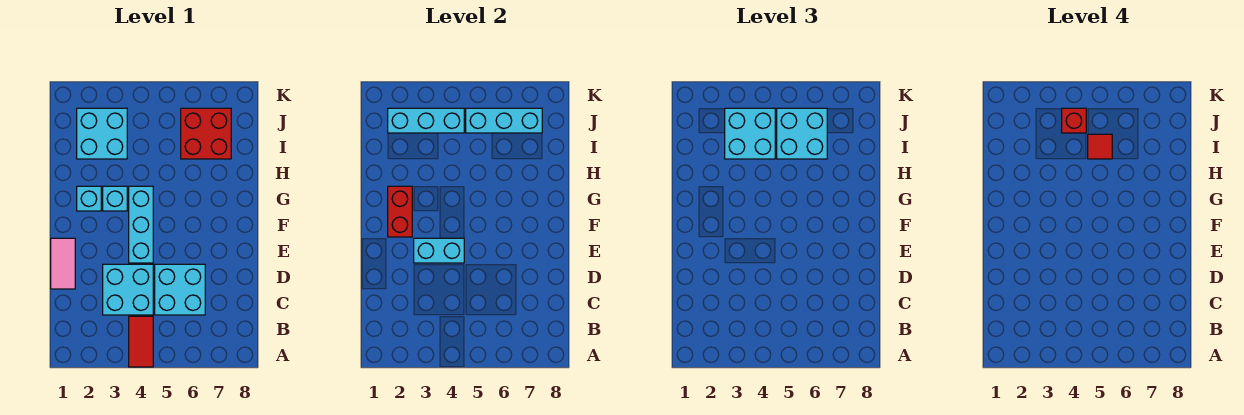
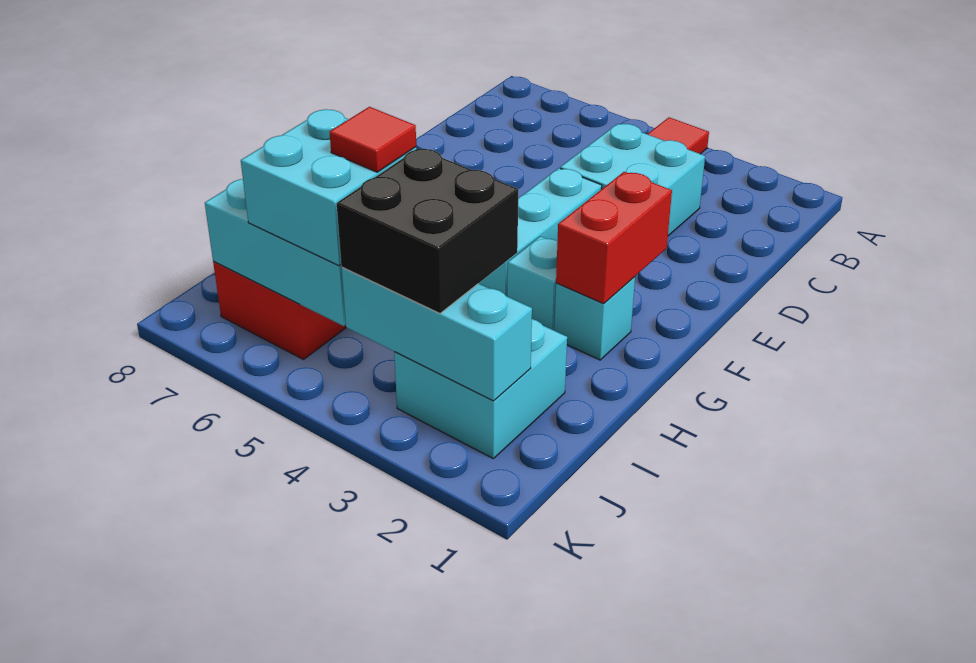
cyan 2x2 brick [155,264,205,315] -> none
pink 1x2 tile [51,238,75,289] -> none
cyan 1x2 brick [414,238,464,263] -> none
cyan 2x2 brick [725,108,775,159] -> black 2x2 brick [337,148,518,314]
red 1x1 brick [1062,108,1086,133] -> none

